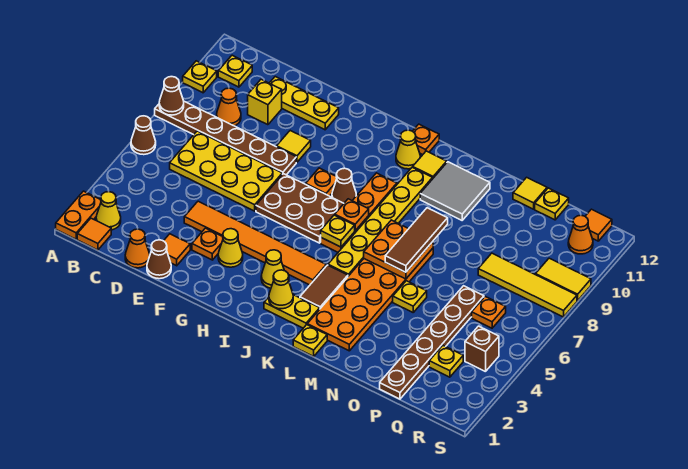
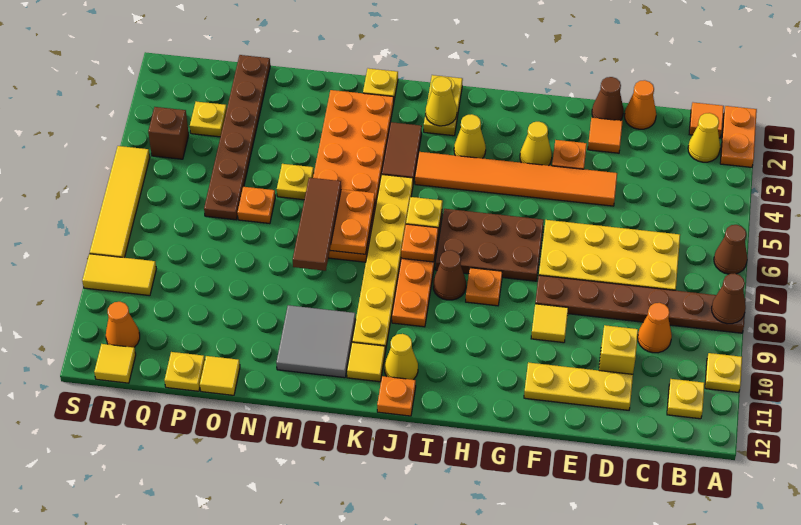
yellow 1x2 plate [264,295,320,328] -> yellow 1x2 plate turned to [424,75,463,136]
yellow 1x4 tile [478,253,577,317] -> yellow 1x4 tile turned to [90,146,150,258]
orange 1x1 plate [472,297,506,328] -> orange 1x1 plate moved to [238,187,275,224]
orange 1x1 tile [585,209,612,241] -> yellow 1x1 tile [94,344,136,383]

